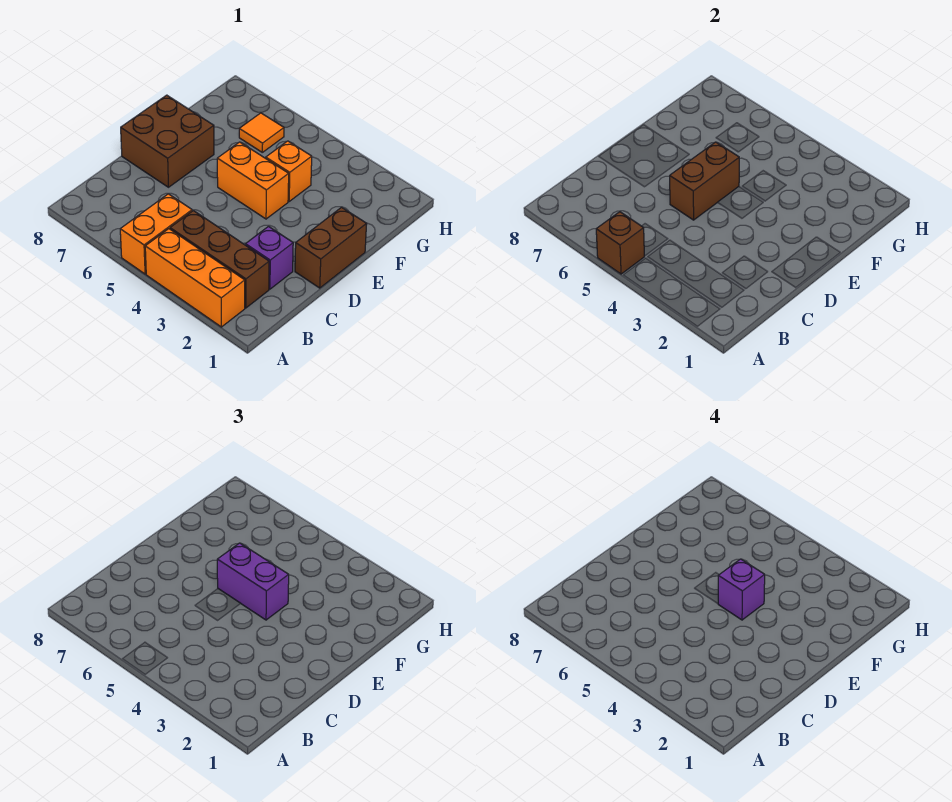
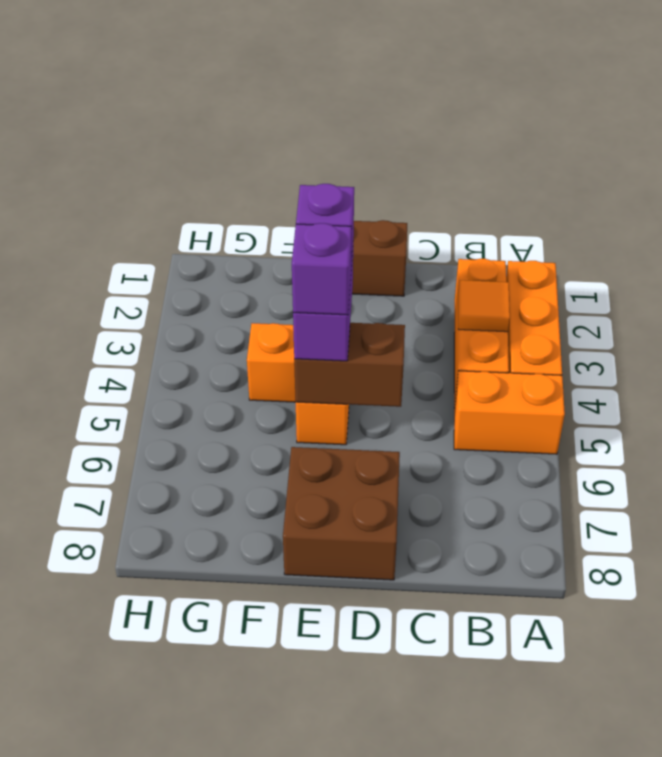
brown 1x1 brick [596,212,644,274] -> none
brown 1x3 brick [170,211,269,308] -> orange 1x3 brick [454,259,509,408]
purple 1x1 brick [246,227,293,289] -> purple 1x1 brick moved to [292,223,352,315]
orange 1x1 tile [239,113,284,152] -> orange 1x1 tile moved to [458,280,510,332]

